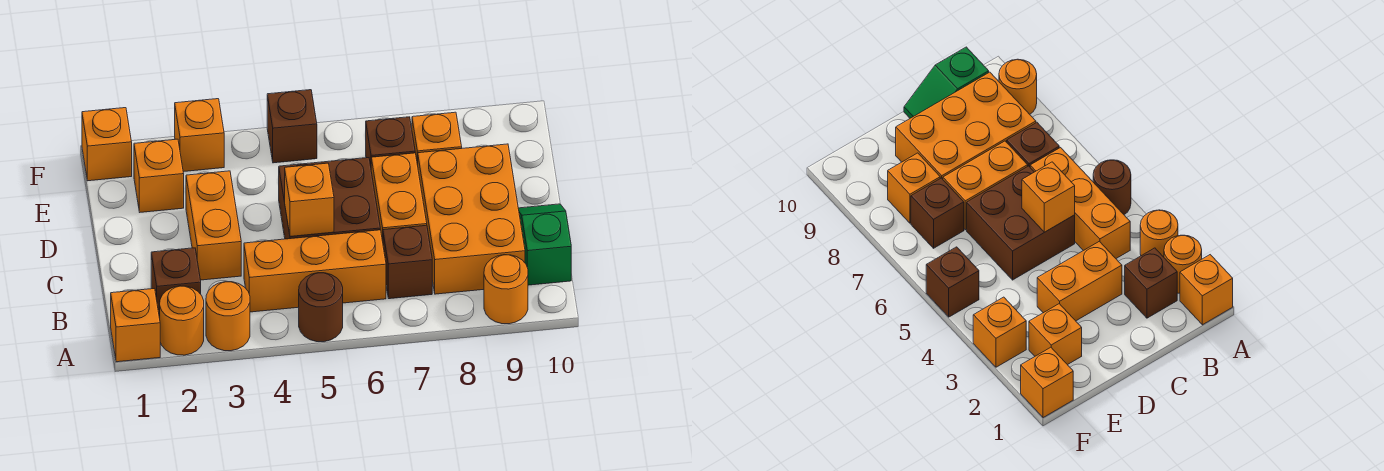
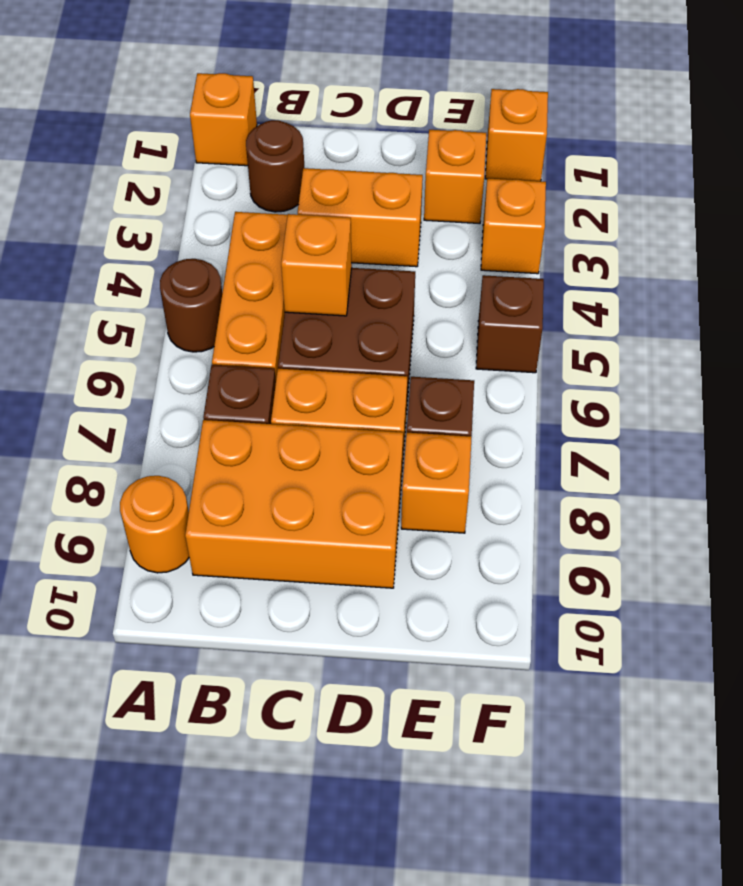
orange 1x1 round brick [160,286,204,355] -> none
orange 1x1 round brick [206,282,250,351] -> none
brown 1x1 brick [151,248,201,318] -> brown 1x1 round brick [246,120,304,212]
green 1x2 slope [518,204,571,285] -> none

